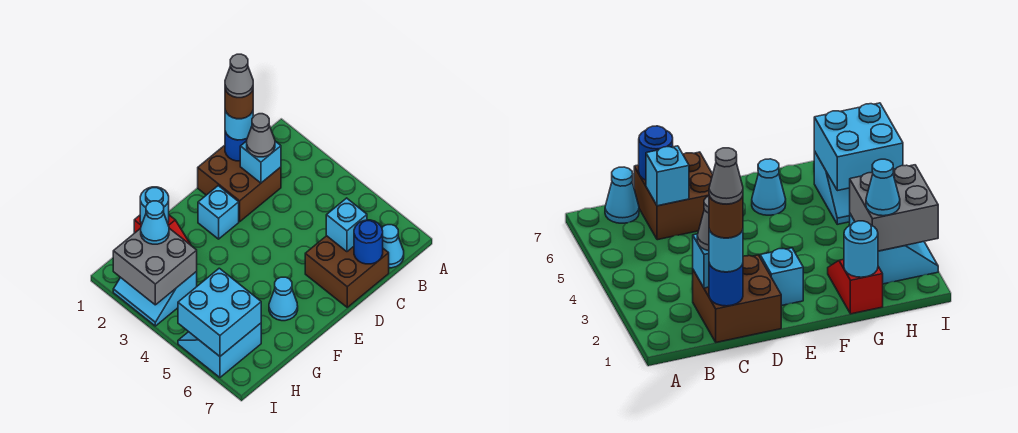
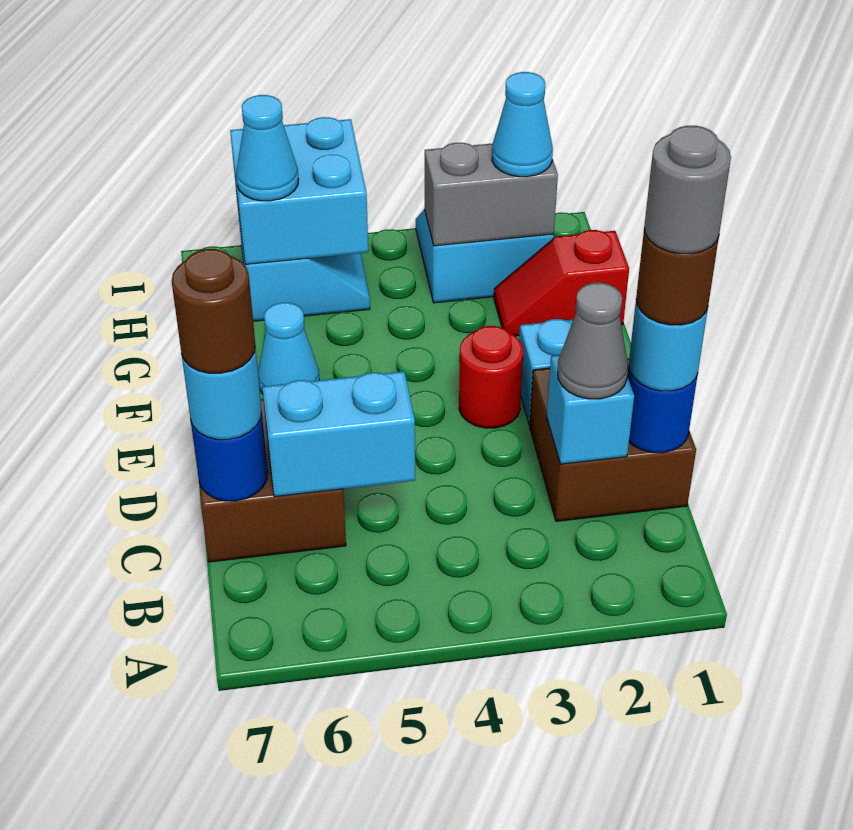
cyan 1x1 cone [382,225,404,268] -> cyan 1x1 cone moved to [236,95,299,201]
grey 1x1 cone [225,54,253,98] -> grey 1x1 round brick [644,126,731,254]
cyan 1x1 brick [326,198,367,252] -> cyan 1x2 brick [262,371,415,497]
none -> brown 1x1 round brick [172,249,255,373]
none -> red 1x1 round brick [459,326,523,428]
cyan 1x1 round brick [140,187,169,224] -> cyan 1x1 round brick moved to [182,346,262,440]
grey 2x2 brick [113,228,197,305] -> grey 1x2 brick [424,143,558,246]

